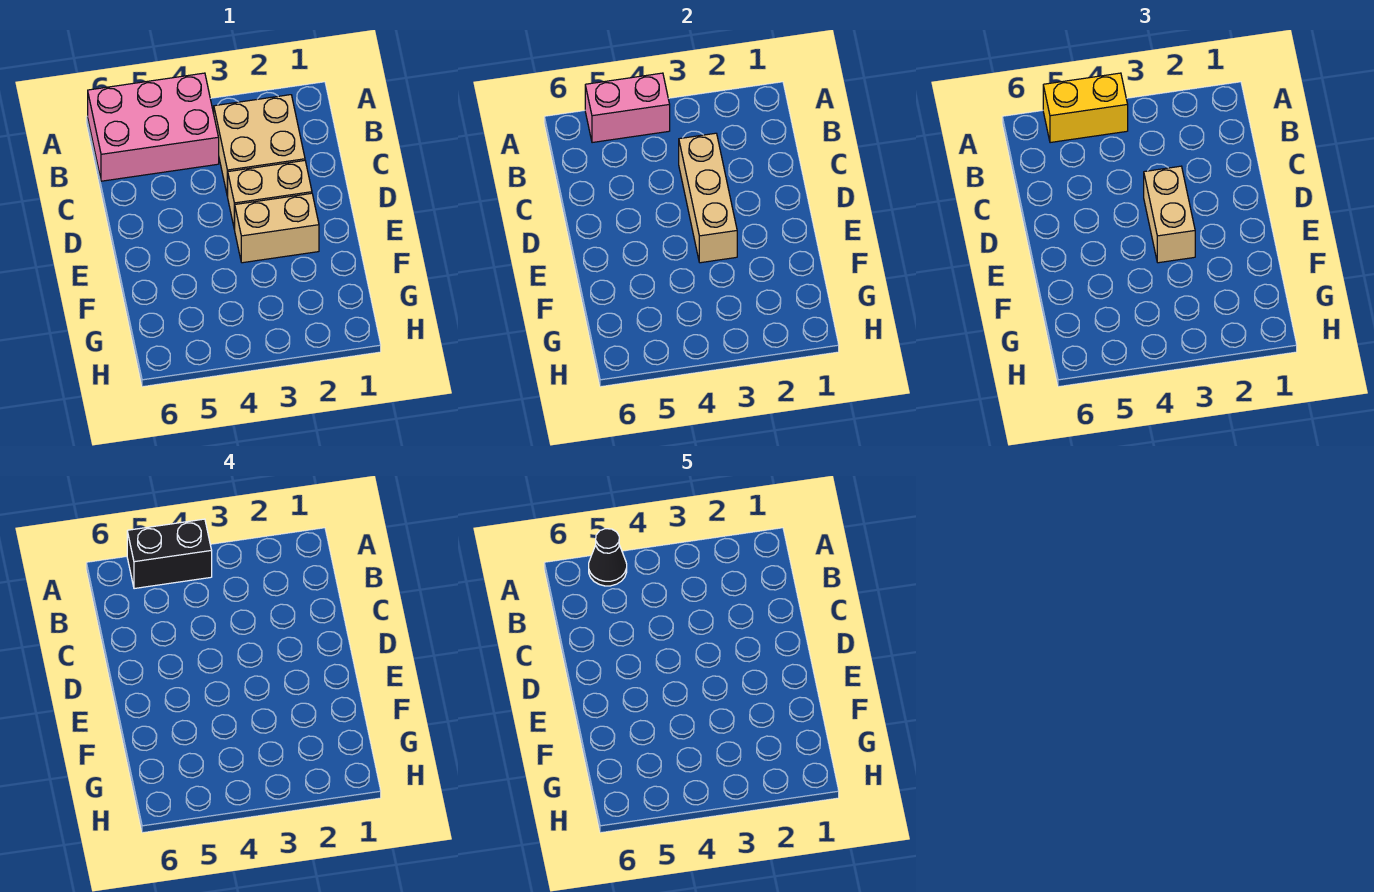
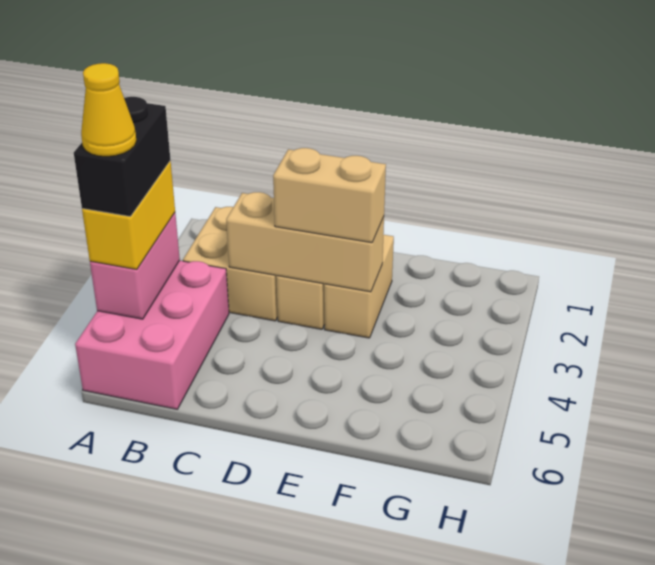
black 1x1 cone [589,529,627,586] -> yellow 1x1 cone [81,63,136,156]

